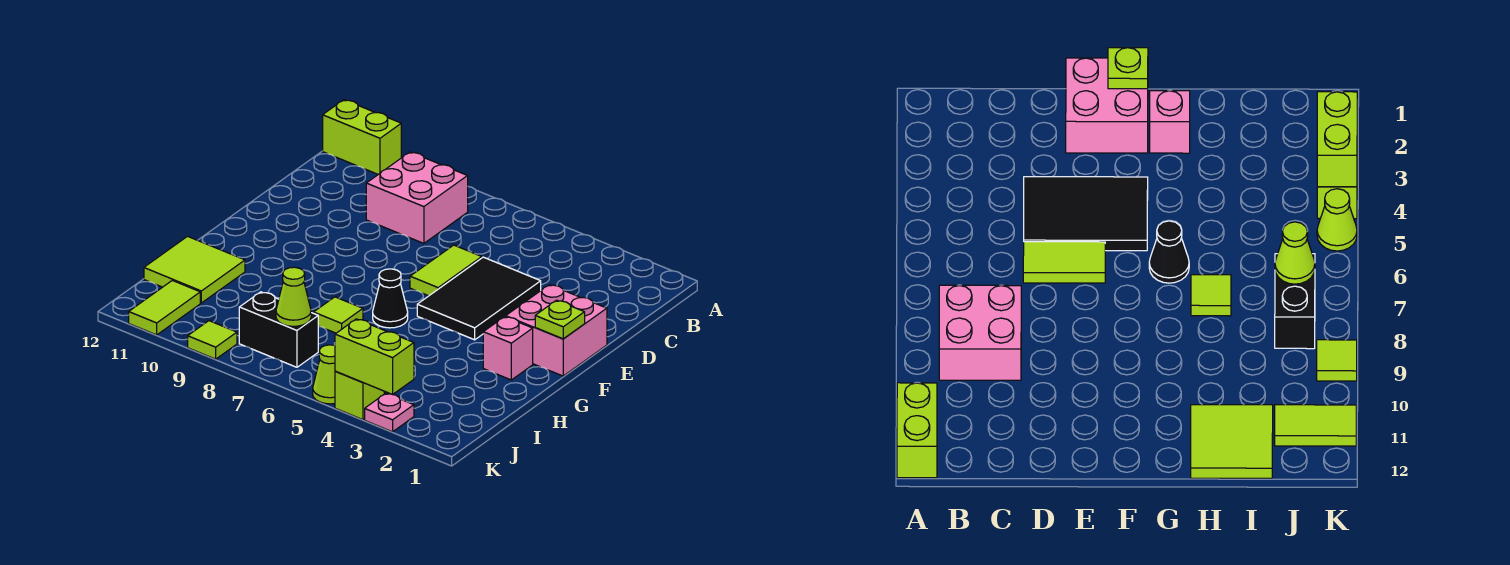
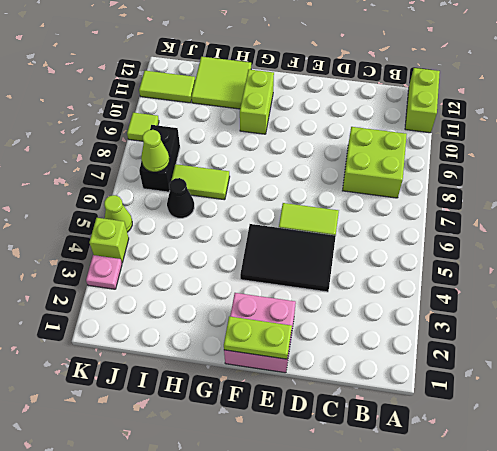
pink 2x2 brick [366,152,468,243] -> lime 2x2 brick [343,127,407,198]
lime 1x1 plate [535,300,585,339] -> lime 1x2 plate [224,316,292,359]
pink 1x1 brick [483,317,533,380] -> none
black 1x1 cone [373,269,408,328] -> black 1x1 cone moved to [167,178,194,218]
lime 1x1 tile [314,297,363,333] -> lime 1x2 tile [171,164,230,200]
lime 1x2 brick [335,319,414,394] -> lime 1x2 brick moved to [240,69,274,134]

